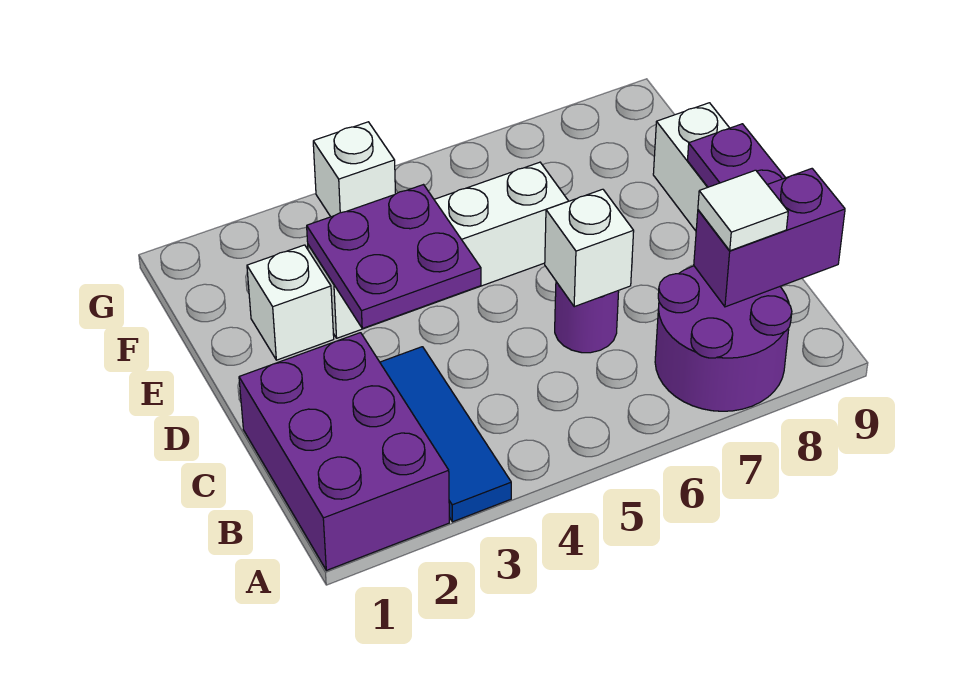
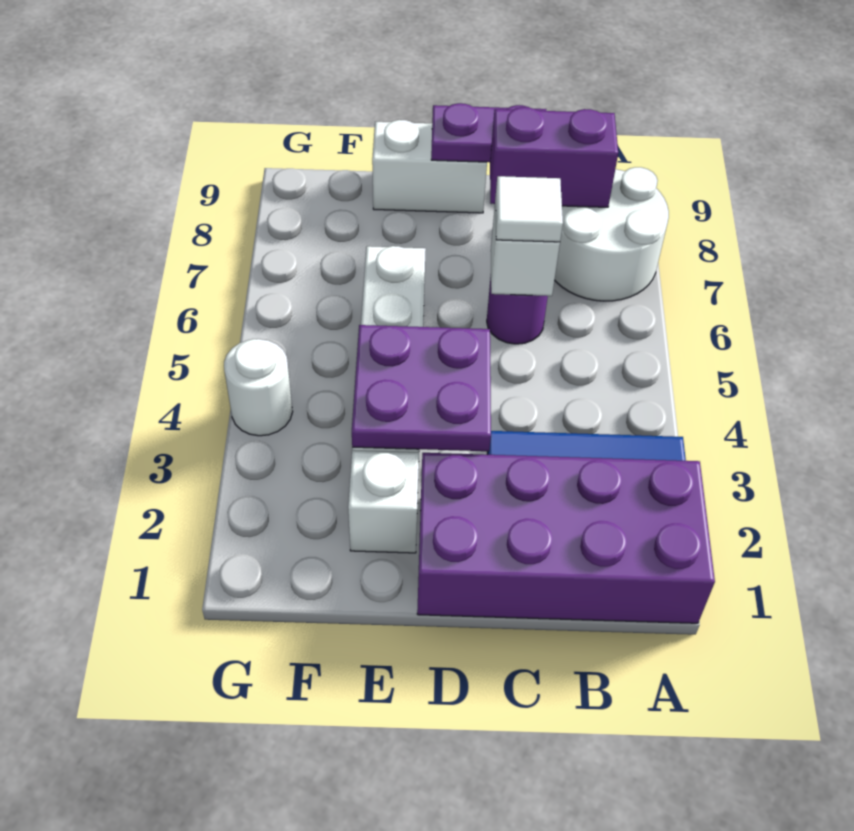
purple 2x3 brick [239,333,449,570] -> purple 2x4 brick [417,453,715,623]
purple 2x2 round brick [655,266,792,411] -> white 2x2 round brick [555,167,669,301]
purple 1x2 brick [694,169,845,307] -> purple 1x2 brick turned to [490,107,618,207]
white 1x1 tile [698,170,788,251] -> white 1x1 tile moved to [496,176,563,242]
white 1x1 brick [313,122,395,217] -> white 1x1 round brick [224,339,293,436]

